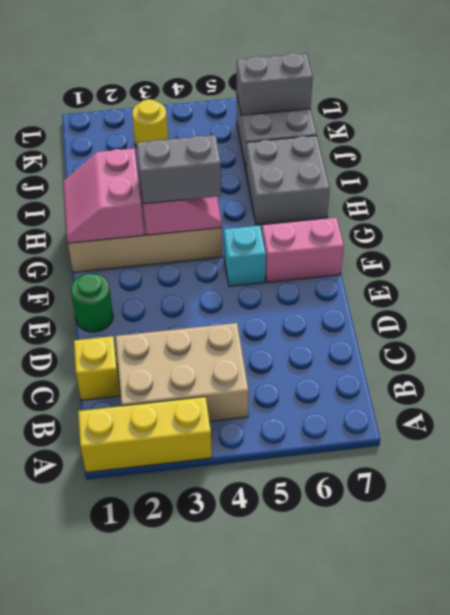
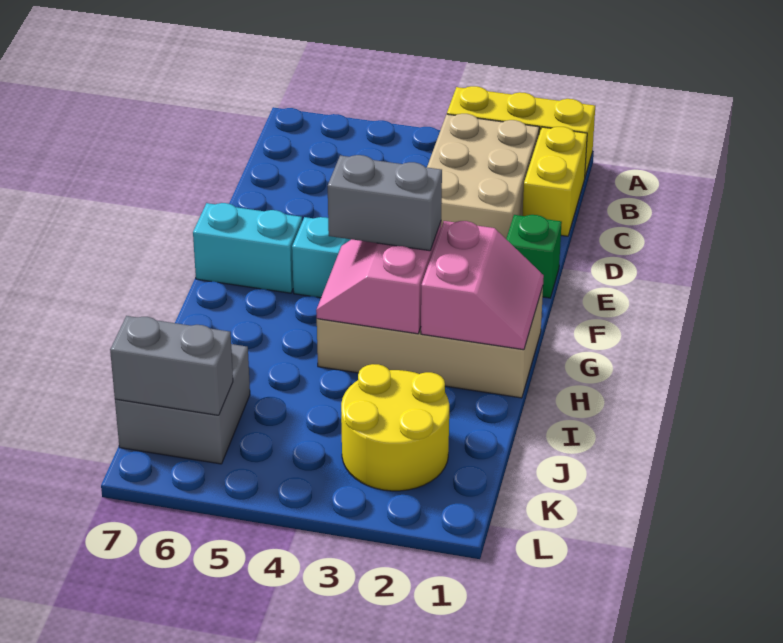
tan 2x3 brick [116,323,249,422] -> tan 2x3 brick turned to [427,114,539,239]
yellow 1x1 brick [74,336,120,400] -> yellow 1x2 brick [523,127,587,236]
green 1x1 round brick [71,274,113,332] -> green 1x1 brick [506,215,562,298]
pink 1x2 brick [262,218,344,282] -> cyan 1x2 brick [193,203,302,293]
grey 2x2 brick [246,136,330,225] -> none
yellow 1x1 round brick [132,99,168,148] -> yellow 2x2 round brick [341,364,449,491]

